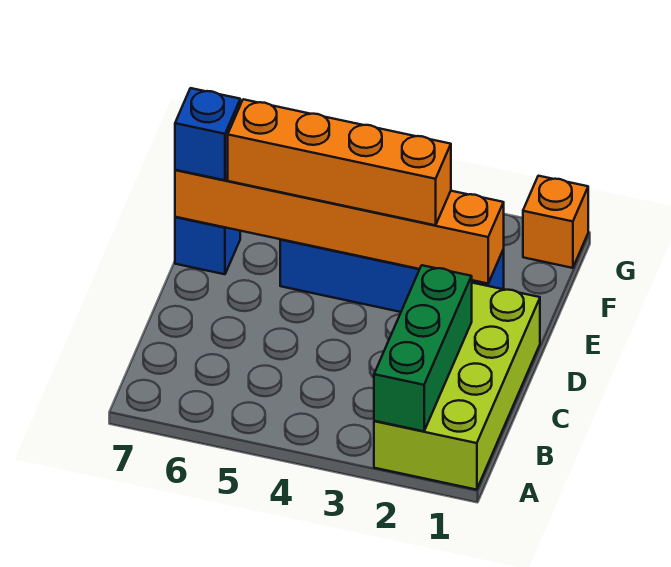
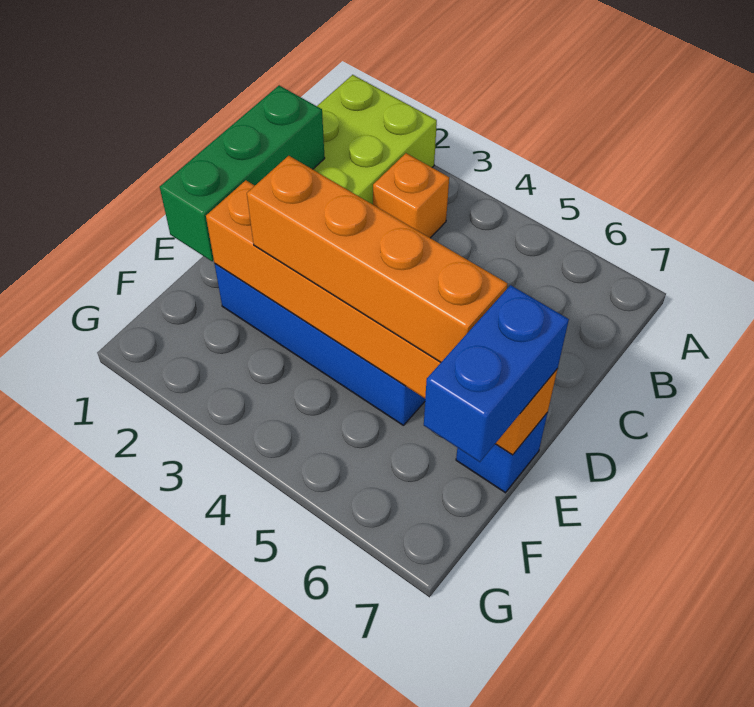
green 1x3 brick [374,265,472,431] -> green 1x3 brick moved to [160,85,325,261]
blue 1x1 brick [175,88,240,180] -> blue 1x2 brick [424,285,569,462]
orange 1x1 brick [523,176,588,268] -> orange 1x1 brick moved to [373,153,449,238]

